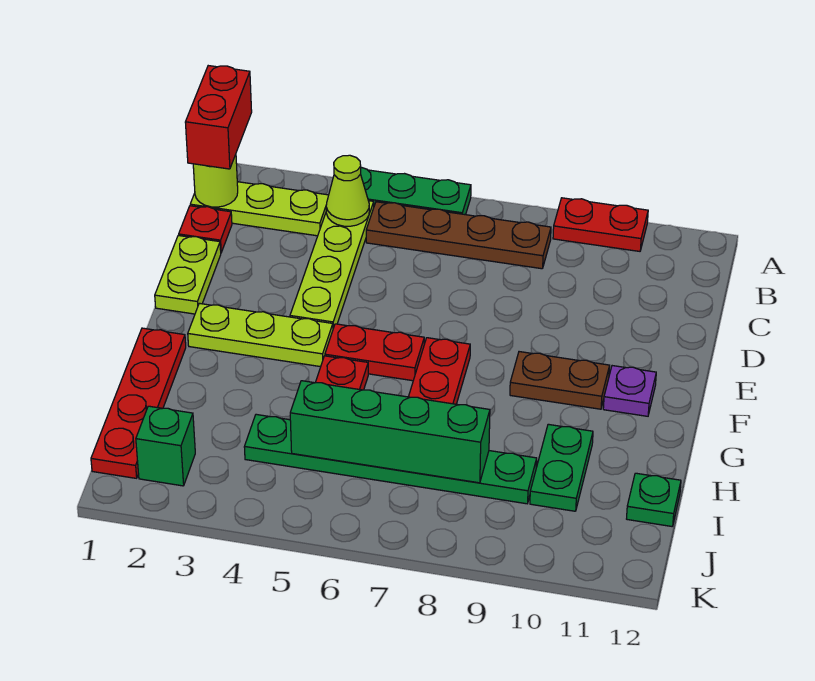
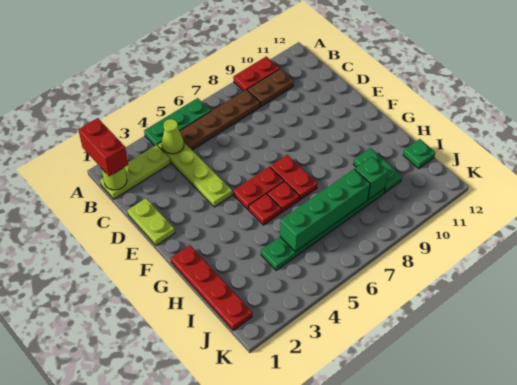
red 1x1 plate [179,206,232,252] -> red 1x1 plate moved to [267,181,299,212]
lime 1x3 plate [188,303,333,367] -> none
brown 1x2 plate [510,352,610,409] -> brown 1x2 plate moved to [247,69,294,107]
purple 1x1 plate [603,366,656,416] -> none
green 1x1 brick [136,406,195,486] -> green 1x1 brick moved to [355,157,388,200]

